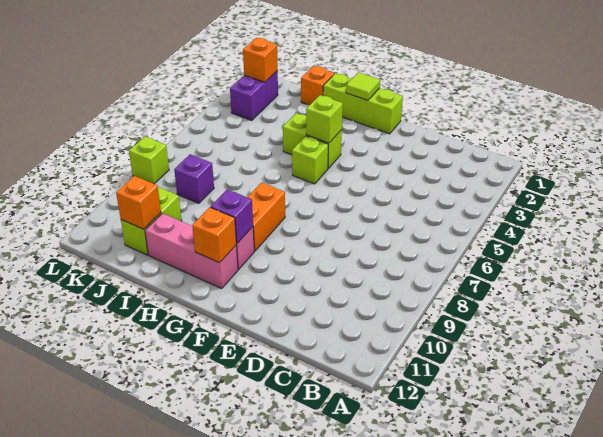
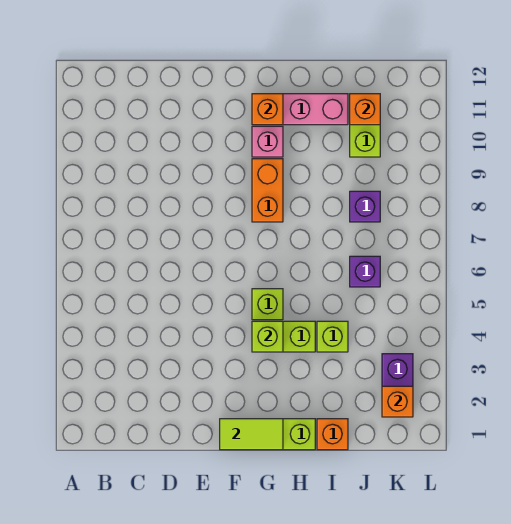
lime 1x1 tile [346,72,380,100] -> lime 1x2 tile [220,419,283,450]
purple 1x1 brick [211,189,253,244] -> purple 1x1 brick moved to [350,256,380,287]
lime 1x1 brick [129,137,169,184] -> lime 1x1 brick moved to [317,321,348,352]

